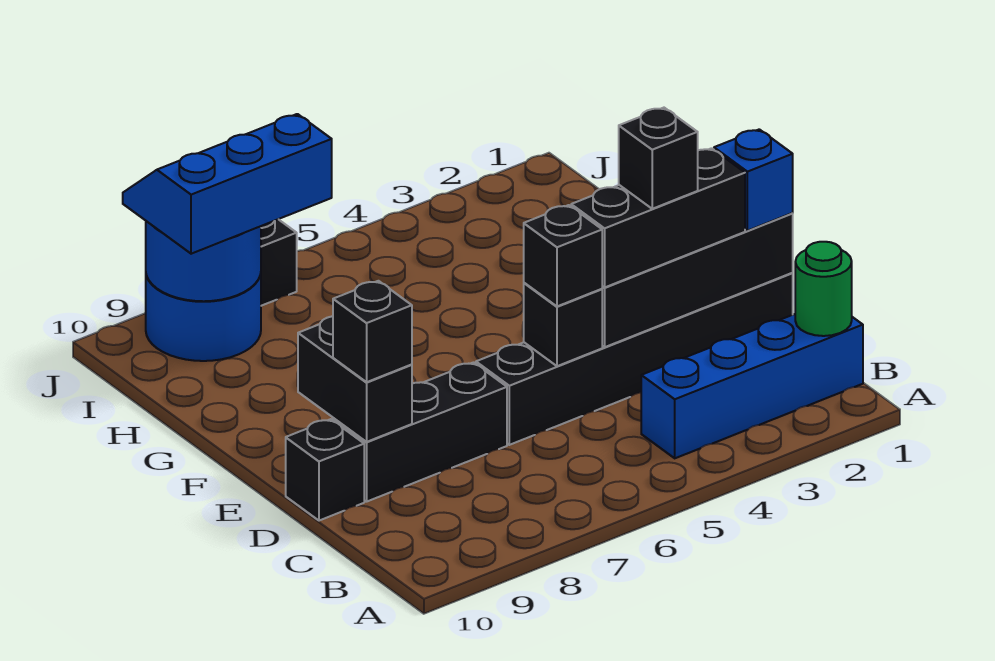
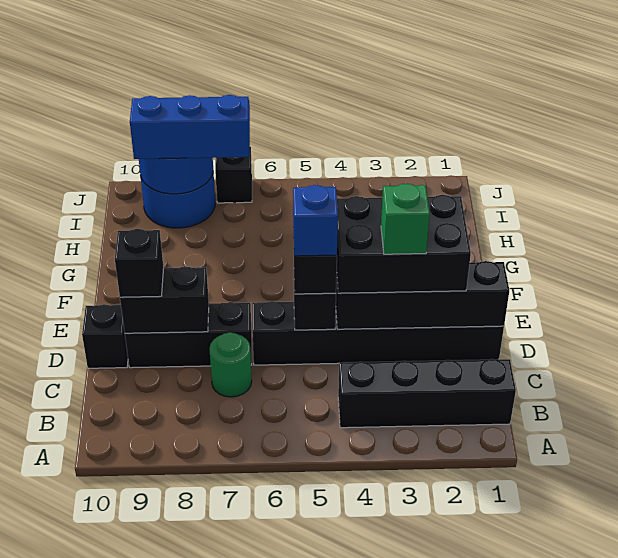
blue 1x4 brick [641,314,863,458] -> black 1x4 brick [338,359,516,428]
green 1x1 round brick [795,242,852,336] -> green 1x1 round brick moved to [209,332,252,397]
blue 1x1 brick [714,129,793,231] -> blue 1x1 brick moved to [293,185,338,256]
black 1x3 brick [571,148,745,287] -> black 2x3 brick [337,195,471,293]
black 1x1 brick [619,108,698,209] -> green 1x1 brick [381,184,430,254]
black 1x2 brick [298,316,412,442] -> black 1x2 brick turned to [120,266,209,333]

